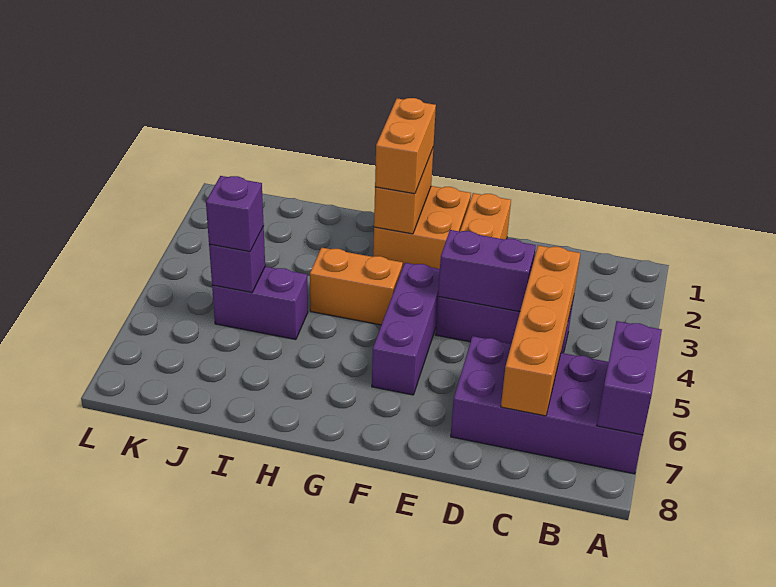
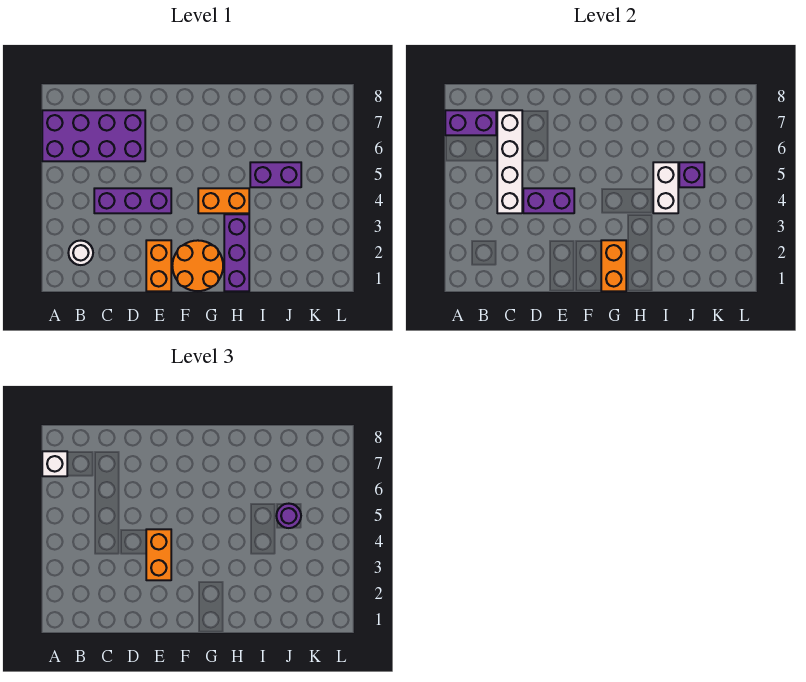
purple 1x2 brick [597,321,662,435] -> purple 1x2 brick turned to [445,110,496,135]
none -> white 1x1 brick [42,451,67,476]
none -> white 1x1 round brick [68,241,93,265]
orange 1x4 brick [501,245,580,416] -> white 1x4 brick [497,110,522,213]
orange 2x2 brick [373,186,471,269] -> orange 2x2 round brick [172,240,223,291]
purple 1x3 brick [372,263,440,395] -> purple 1x3 brick moved to [224,214,249,291]
orange 1x2 brick [375,98,436,194] -> orange 1x2 brick moved to [146,529,171,580]
none -> white 1x2 brick [653,162,678,213]
purple 1x1 brick [206,176,264,252] -> purple 1x1 round brick [276,504,301,528]

